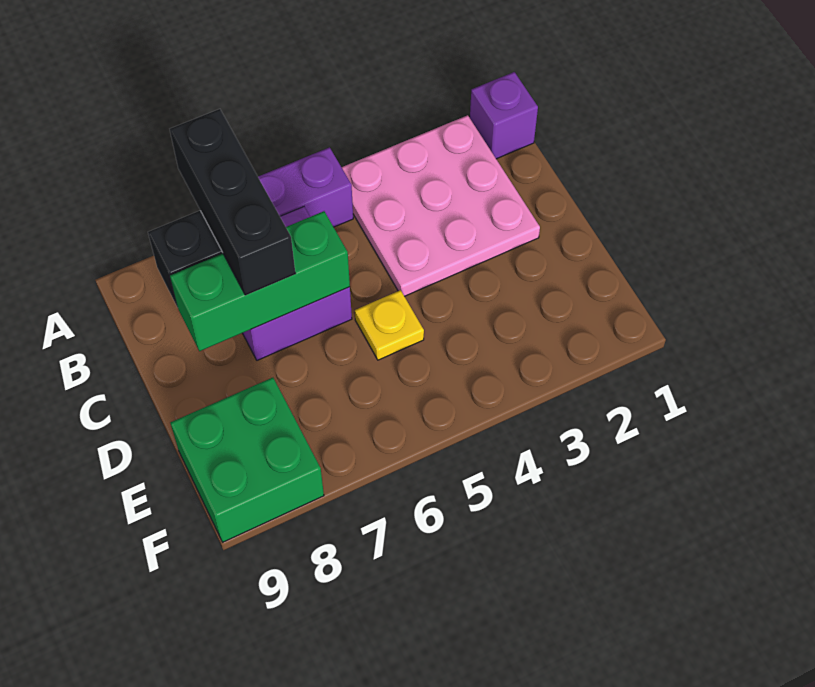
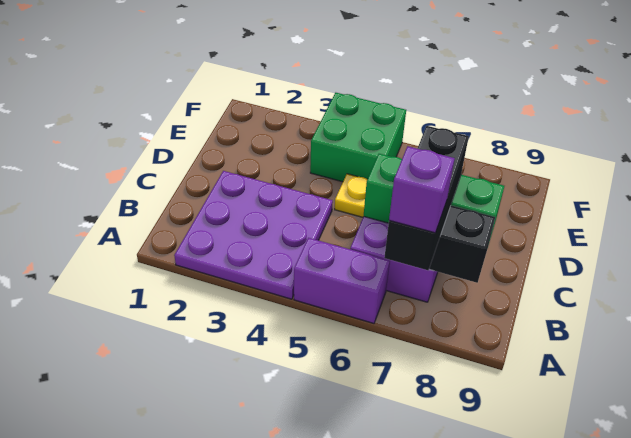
purple 1x1 brick [470,72,538,159] -> purple 1x1 brick moved to [389,146,455,233]
pink 3x3 plate [342,115,540,296] -> purple 3x3 plate [174,171,333,299]
green 2x2 brick [170,378,324,542] -> green 2x2 brick moved to [310,93,406,182]

